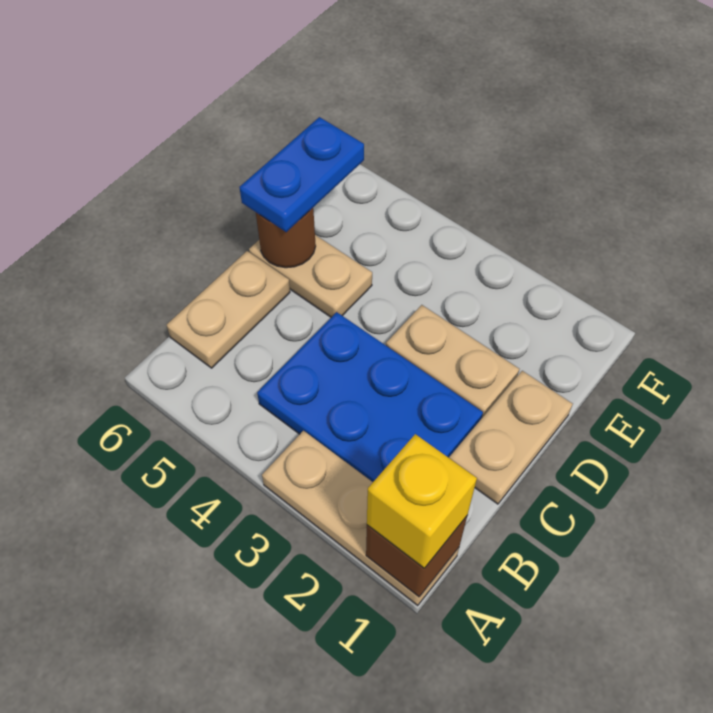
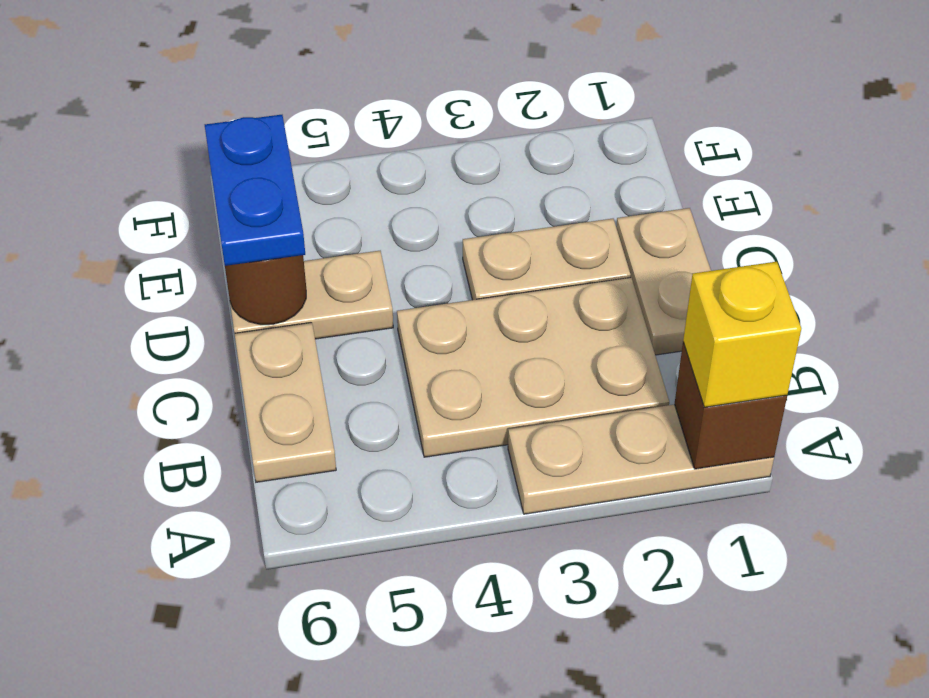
blue 2x3 plate [257,312,483,482] -> tan 2x3 plate [397,278,669,457]

